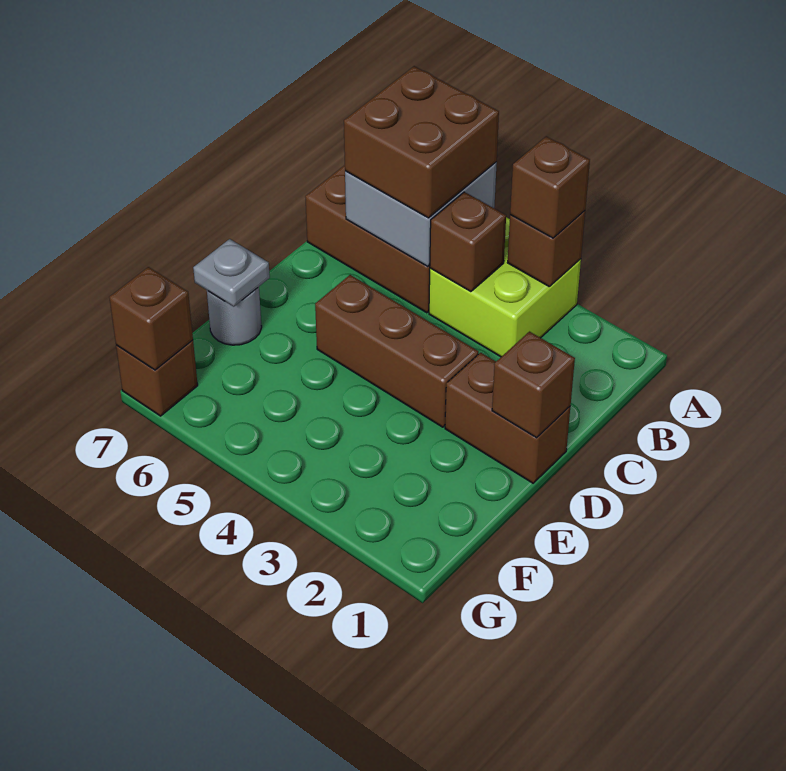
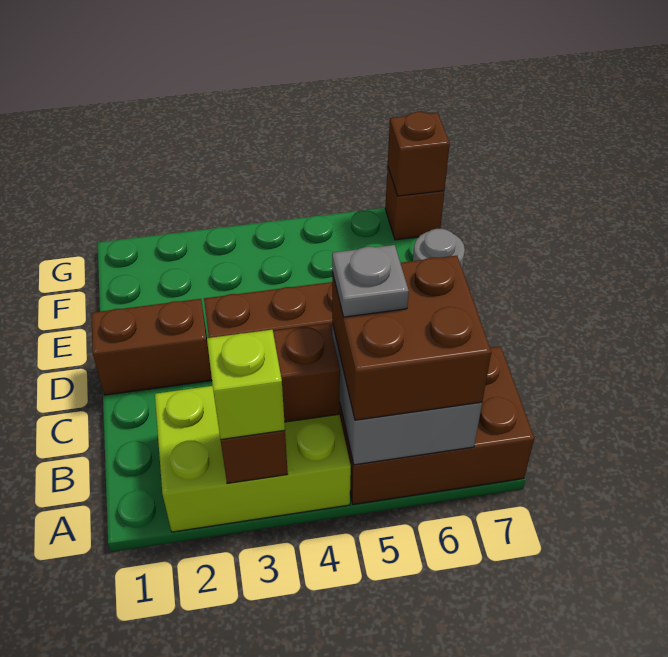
lime 2x2 brick [429,217,581,357] -> lime 2x3 brick [155,386,351,532]
brown 1x1 brick [510,136,590,238] -> lime 1x1 brick [207,330,285,440]
brown 1x1 brick [492,332,575,438] -> none
grey 1x1 plate [193,239,270,307] -> grey 1x1 plate moved to [332,245,409,317]

